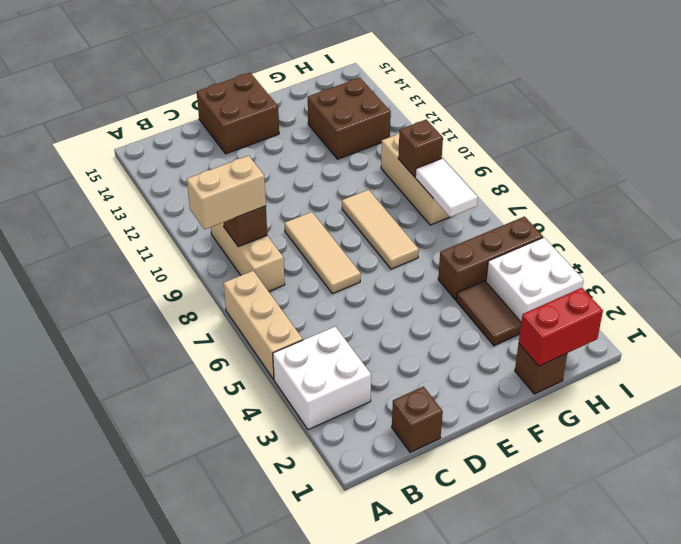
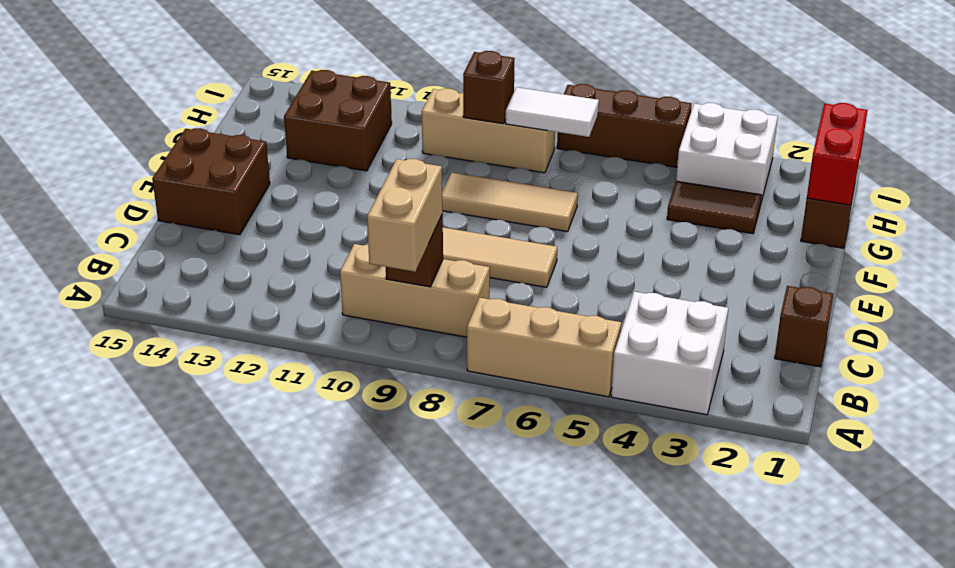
brown 1x3 brick [438,217,543,300] -> brown 1x3 brick turned to [557,84,692,167]

